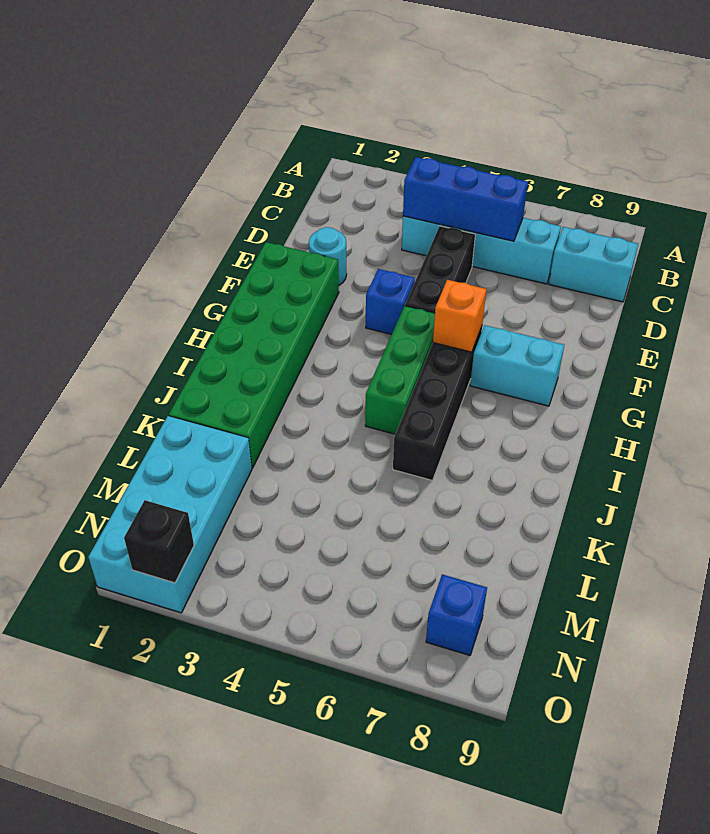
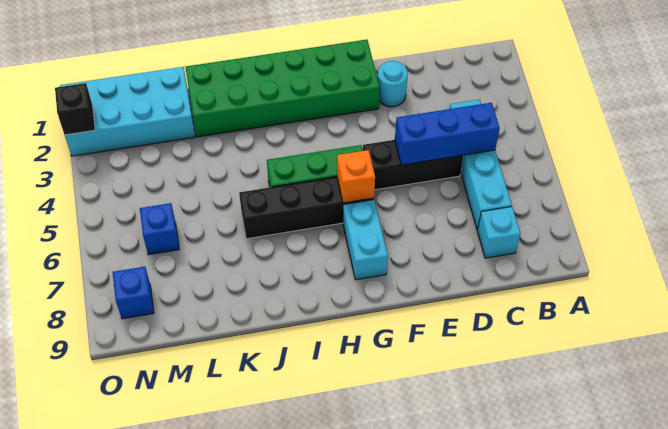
blue 1x3 brick [403,157,528,241] -> blue 1x3 brick turned to [395,103,500,165]
cyan 1x2 brick [549,227,638,302] -> cyan 1x1 brick [477,207,520,258]
blue 1x1 brick [366,269,415,335] -> blue 1x1 brick moved to [140,203,179,255]

